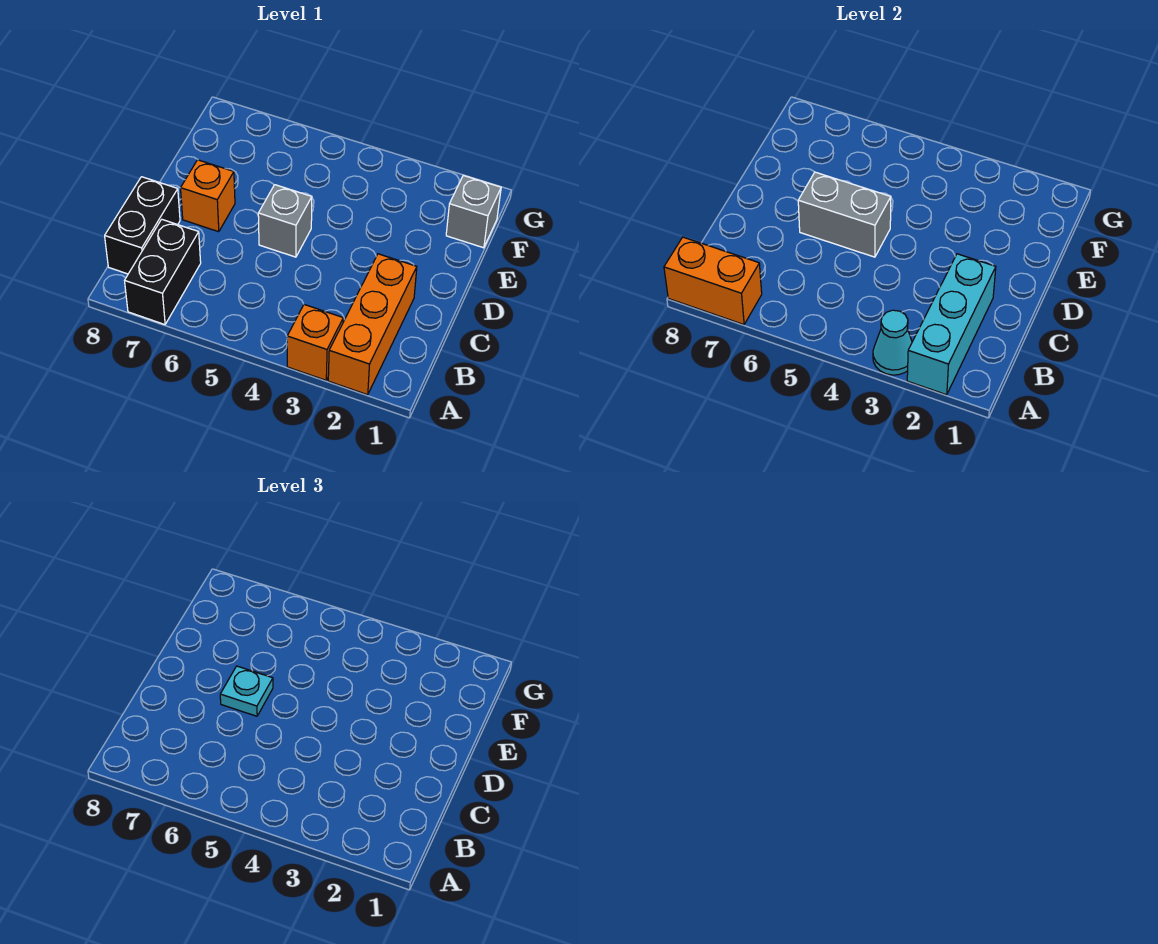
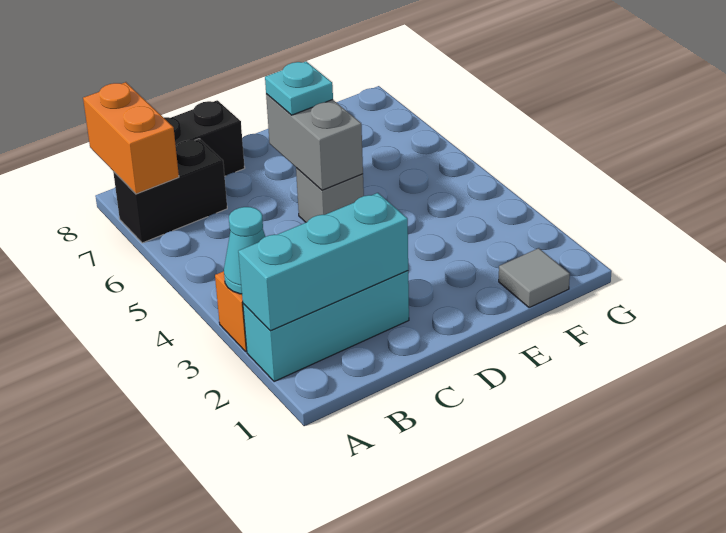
orange 1x3 brick [328,254,417,395] -> cyan 1x3 brick [243,271,409,382]
orange 1x1 brick [181,160,235,232] -> none
grey 1x1 brick [446,175,501,248] -> grey 1x1 tile [499,248,570,308]

